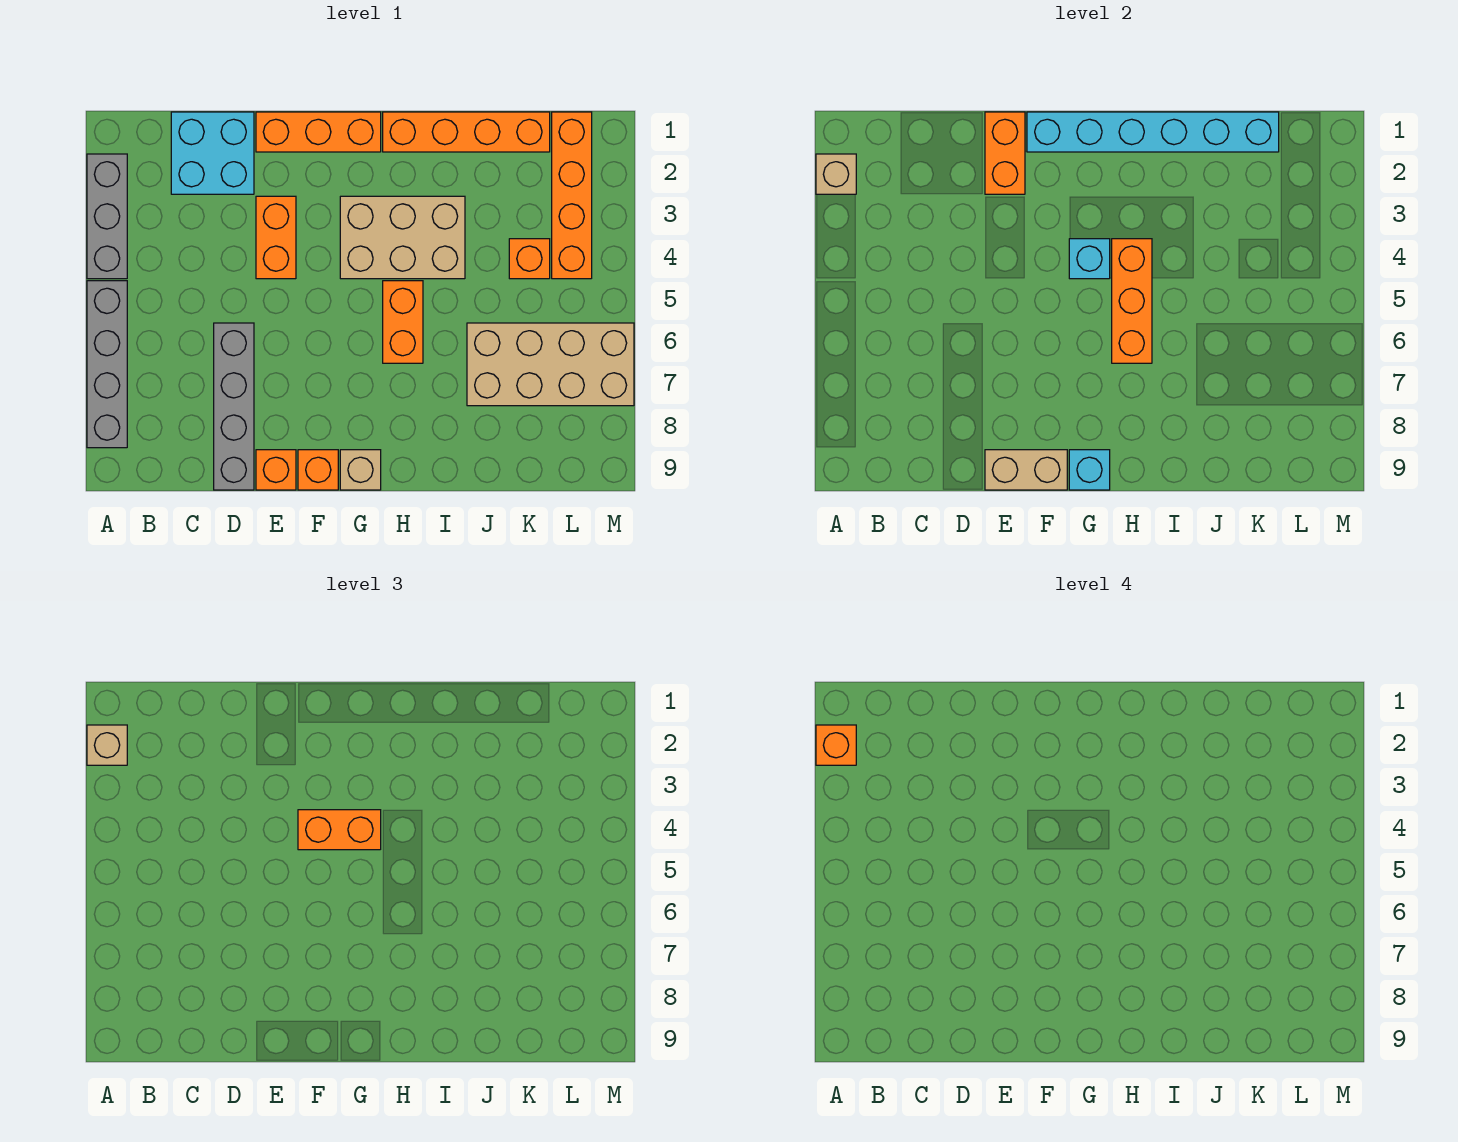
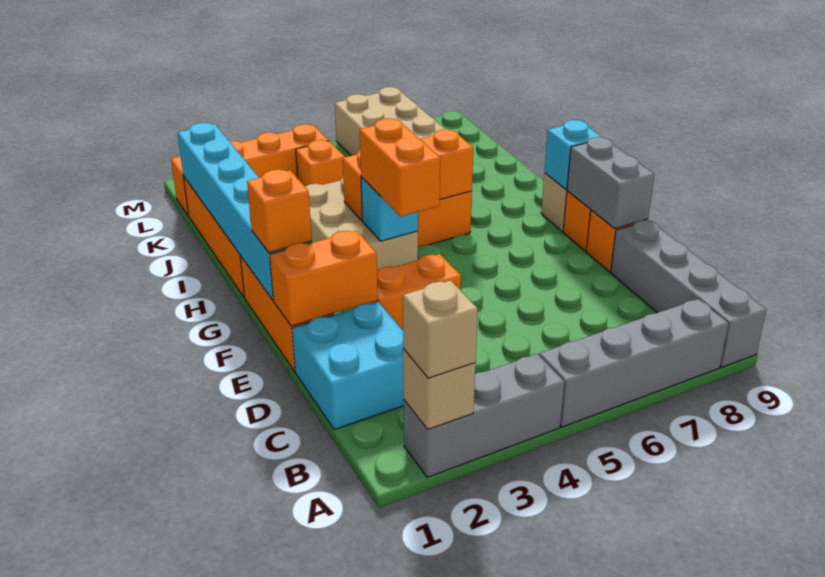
orange 1x1 brick [816,725,856,765] -> orange 1x1 brick moved to [247,169,312,252]
grey 1x4 brick [214,323,254,490] -> grey 1x4 brick turned to [611,220,766,367]
tan 1x2 brick [985,450,1067,490] -> grey 1x2 brick [567,137,655,229]

